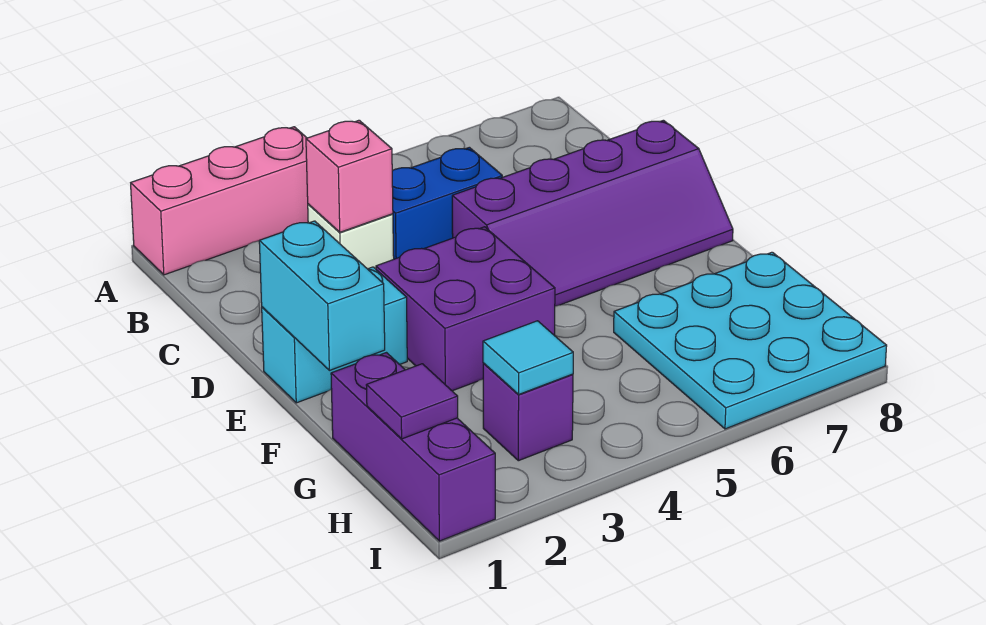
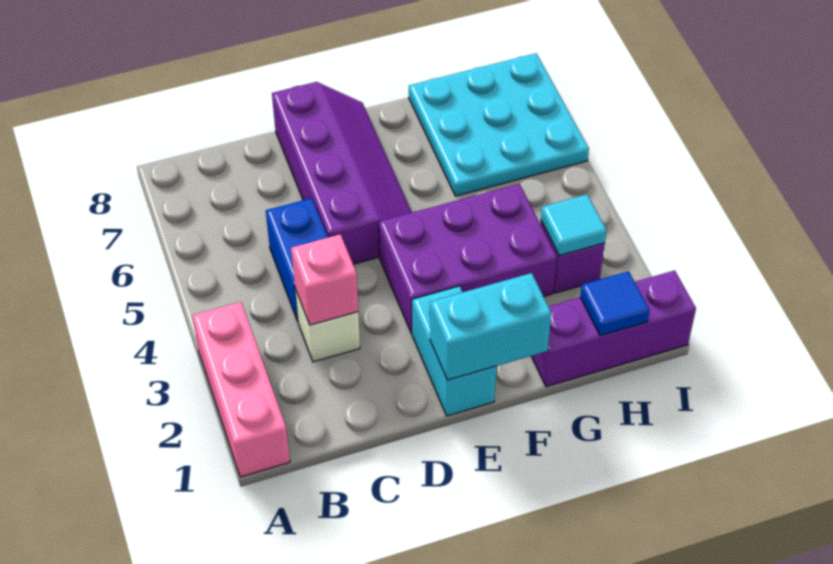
purple 2x2 brick [376,227,555,391] -> purple 2x3 brick [379,184,557,334]
purple 1x1 tile [366,364,458,439] -> blue 1x1 tile [580,271,649,336]

